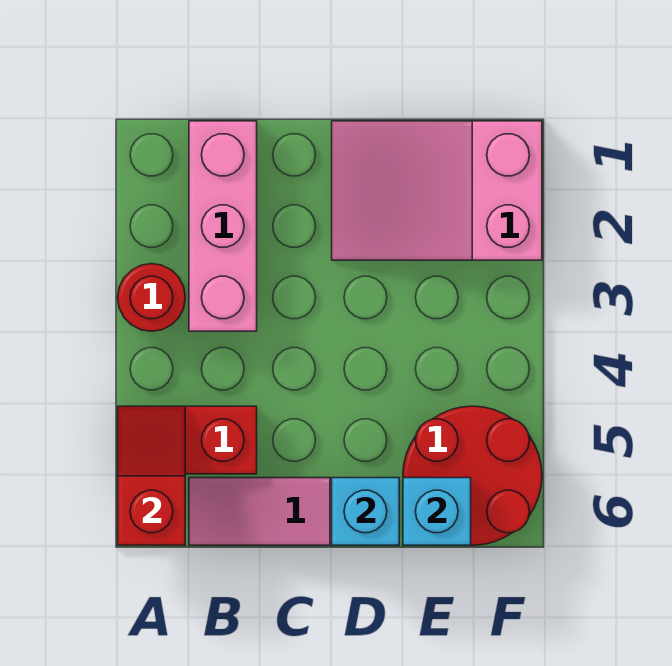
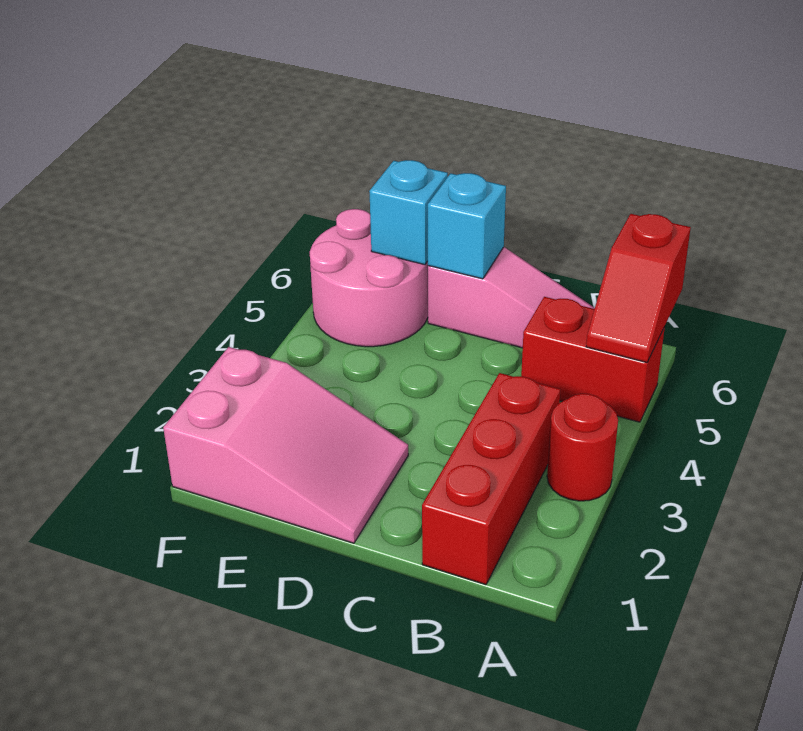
pink 1x3 brick [189,121,257,331] -> red 1x3 brick [422,373,560,585]
red 2x2 round brick [403,406,542,545] -> pink 2x2 round brick [310,209,428,347]

